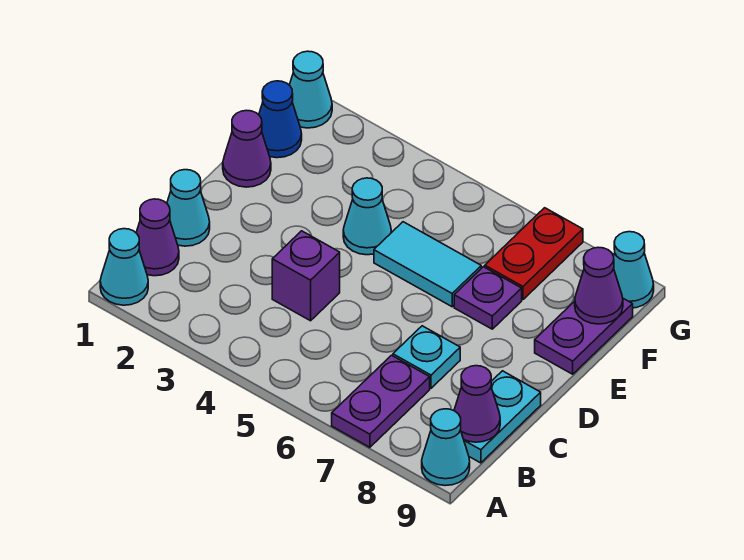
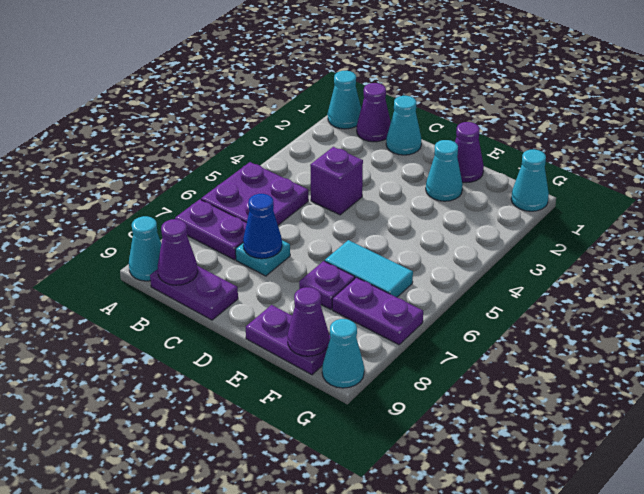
none -> purple 2x2 plate [201,162,308,225]
cyan 1x2 plate [464,371,541,463] -> purple 1x2 plate [150,266,238,320]
cyan 1x1 cone [343,178,391,255] -> cyan 1x1 cone moved to [426,140,463,201]
cyan 1x2 tile [374,222,481,307] -> cyan 1x2 tile turned to [325,240,413,297]
blue 1x1 cone [259,81,302,158] -> blue 1x1 cone moved to [243,194,282,259]
red 1x2 plate [485,208,583,300] -> purple 1x2 plate [332,277,423,345]

